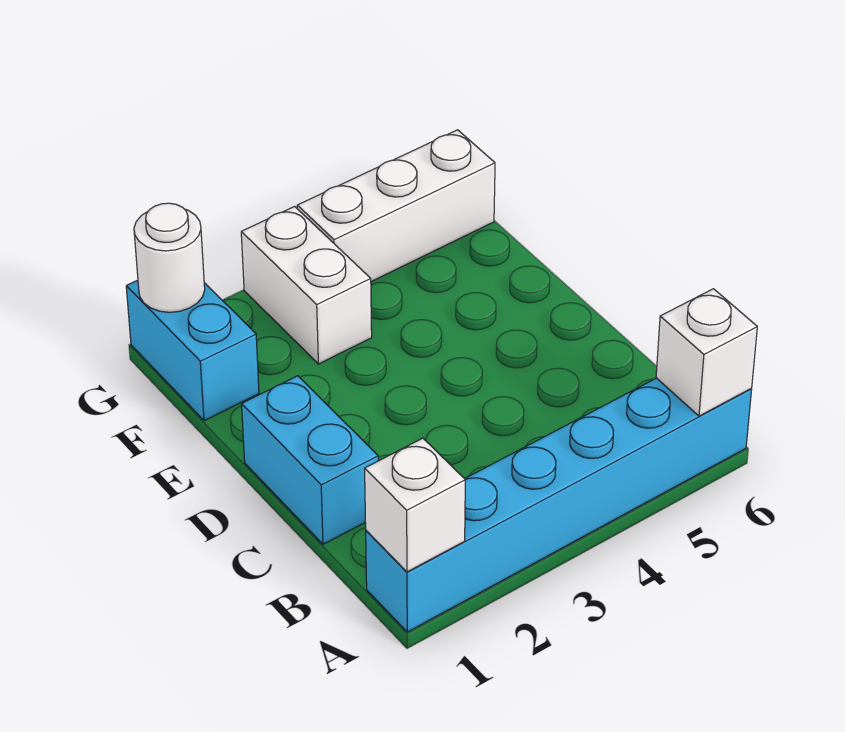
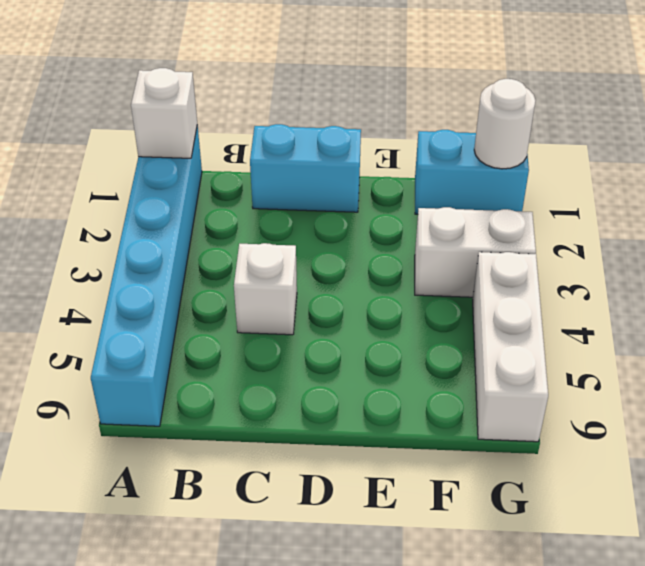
white 1x1 brick [656,289,757,416] -> white 1x1 brick moved to [234,243,297,335]

